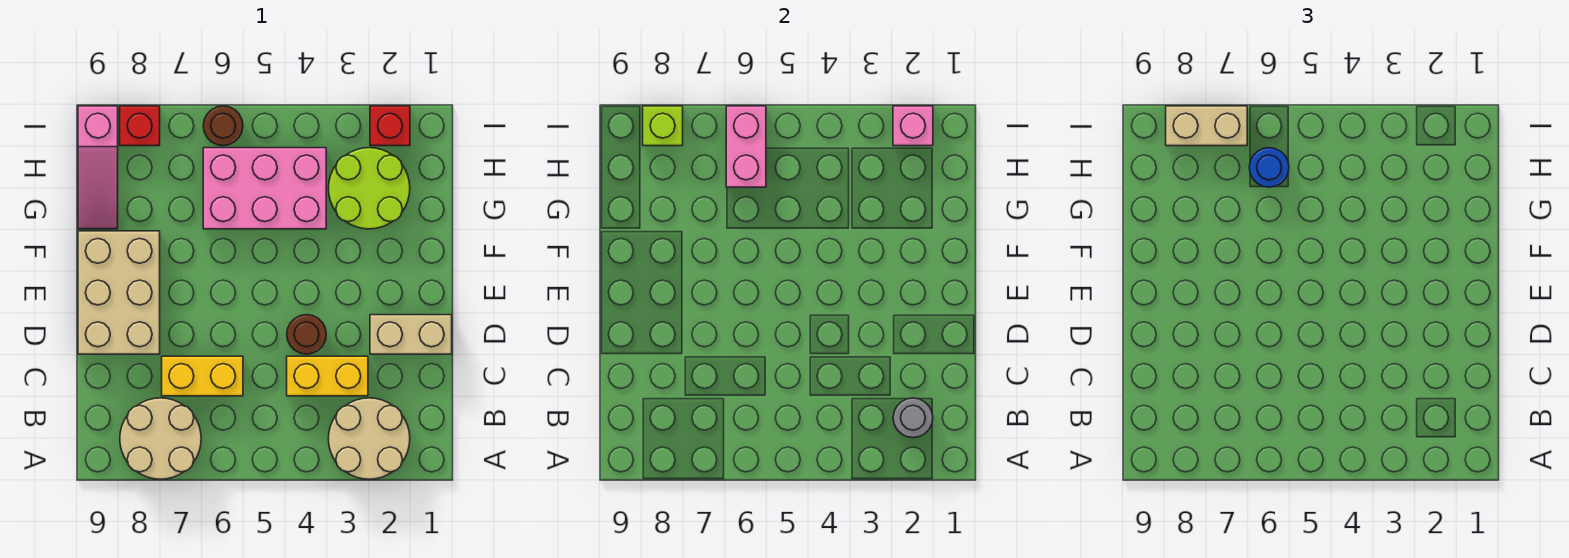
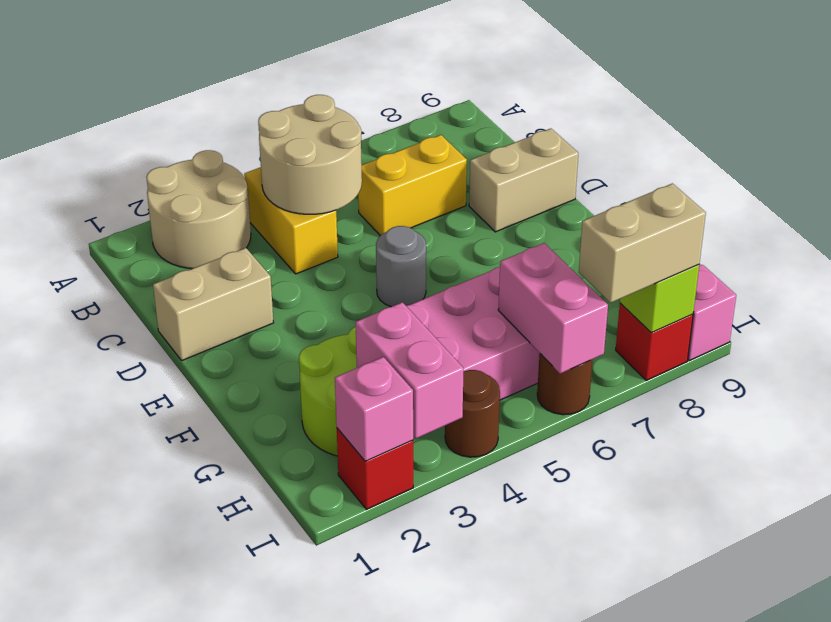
tan 2x2 round brick [120,398,201,479] -> tan 2x2 round brick moved to [258,95,362,214]
grey 1x1 round brick [893,398,933,438] -> grey 1x1 round brick moved to [376,226,426,307]
yellow 1x2 brick [287,356,368,396] -> yellow 1x2 brick turned to [244,167,338,274]
brown 1x1 round brick [287,315,326,354] -> brown 1x1 round brick moved to [445,370,500,457]
tan 2x3 brick [78,231,160,354] -> tan 1x2 brick [469,129,578,232]
none -> pink 1x2 brick [356,302,464,438]
blue 1x1 round brick [1249,148,1289,187] -> none

